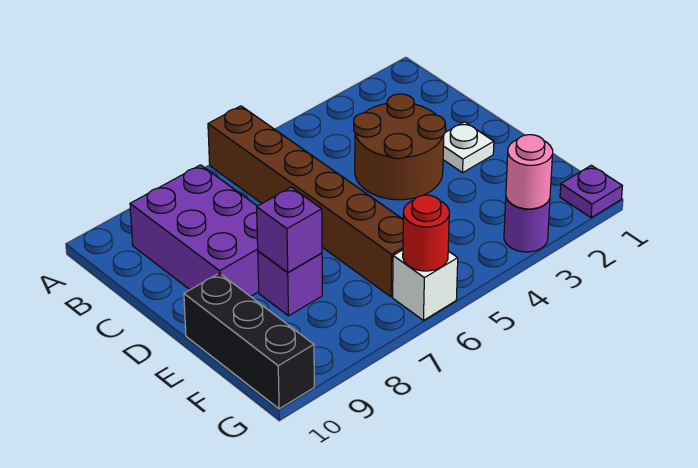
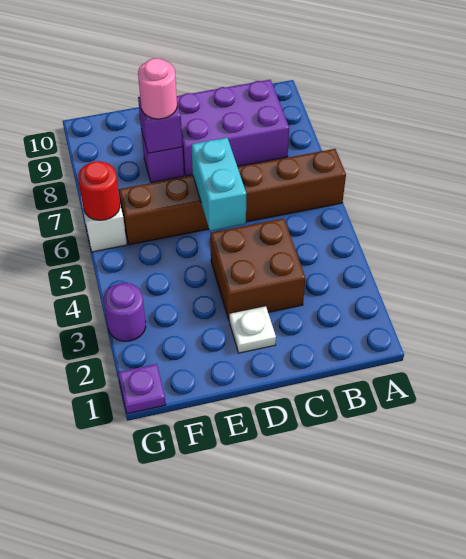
brown 2x2 round brick [354,94,445,200] -> brown 2x2 brick [210,218,305,319]
none -> cyan 1x2 brick [191,138,246,231]
black 1x3 brick [184,273,314,409] -> none
pink 1x1 round brick [506,135,553,209] -> pink 1x1 round brick moved to [138,58,177,119]

